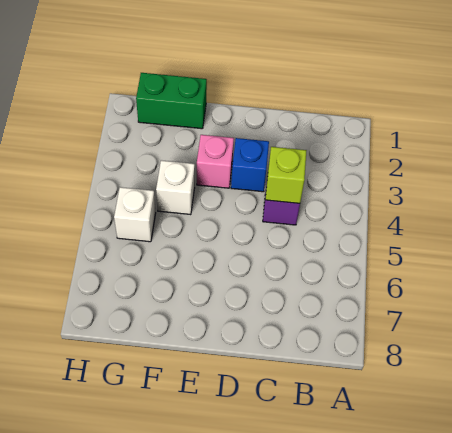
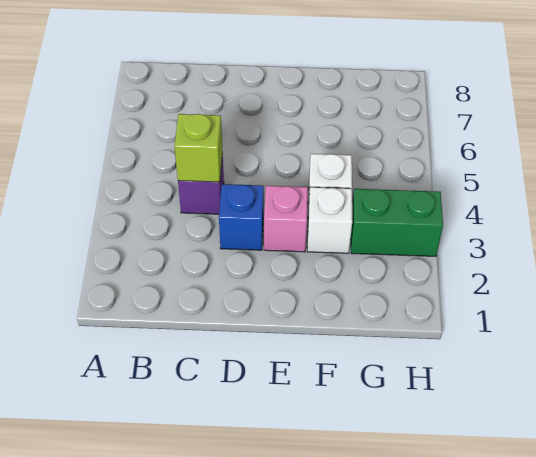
green 1x2 brick [136,73,207,129] -> green 1x2 brick moved to [351,189,443,256]
white 1x1 brick [114,187,156,242] -> white 1x1 brick moved to [307,187,352,253]

